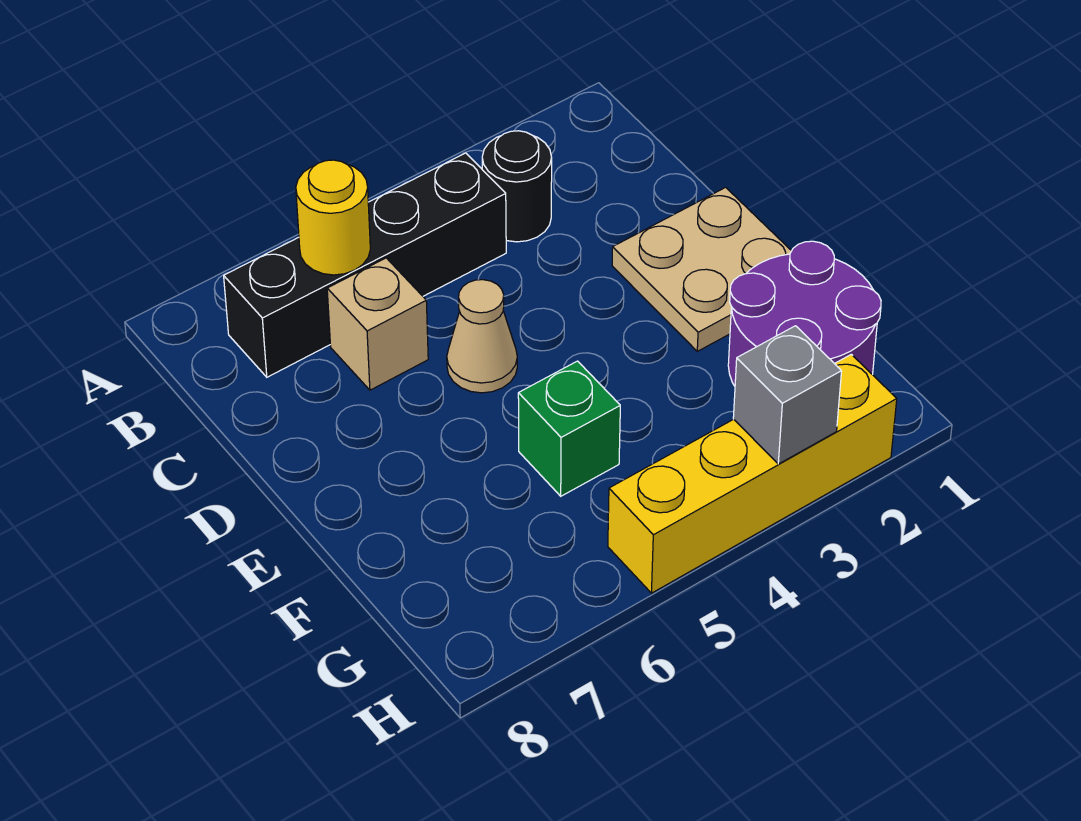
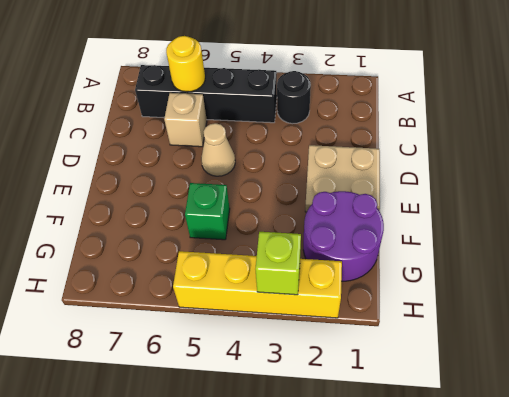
grey 1x1 brick [733,326,842,464] -> lime 1x1 brick [255,232,301,295]

